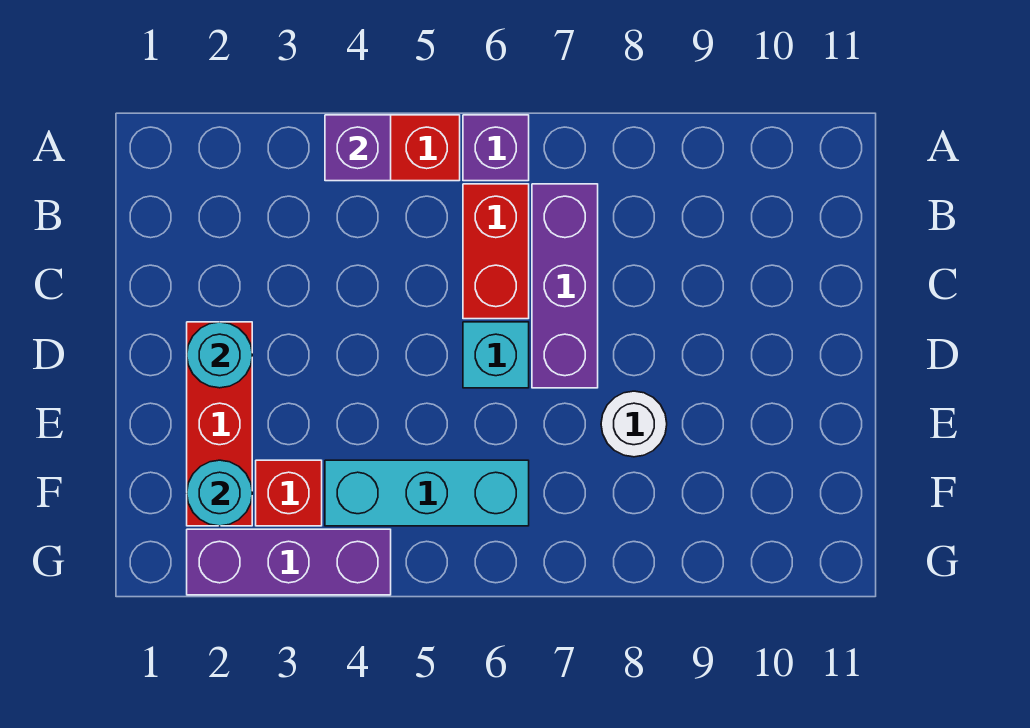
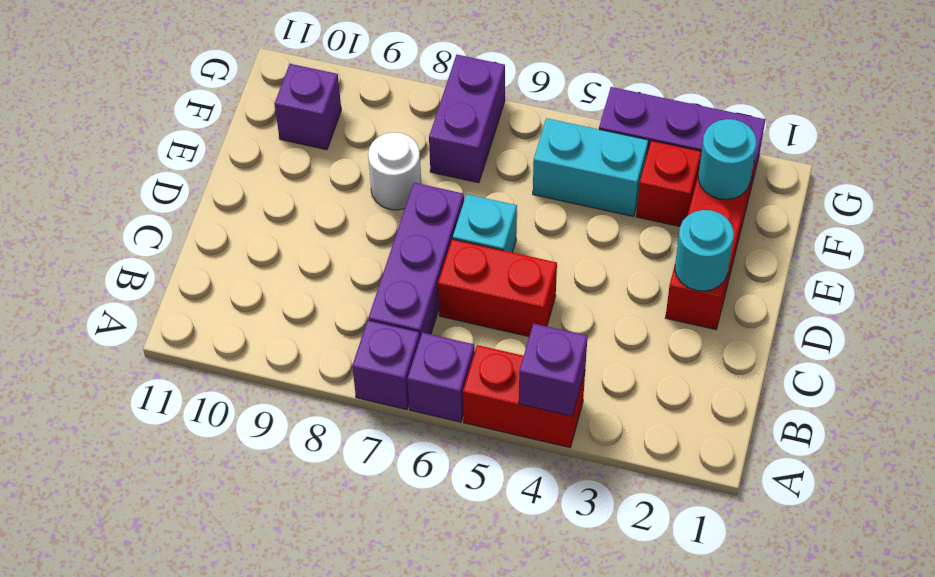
none -> purple 1x1 brick [352,320,420,409]
red 1x2 brick [463,184,529,319] -> red 1x2 brick turned to [438,239,557,337]
cyan 1x3 brick [325,460,529,526] -> cyan 1x2 brick [533,118,648,216]
none -> purple 1x2 brick [429,55,505,183]
none -> purple 1x1 brick [275,64,341,150]

